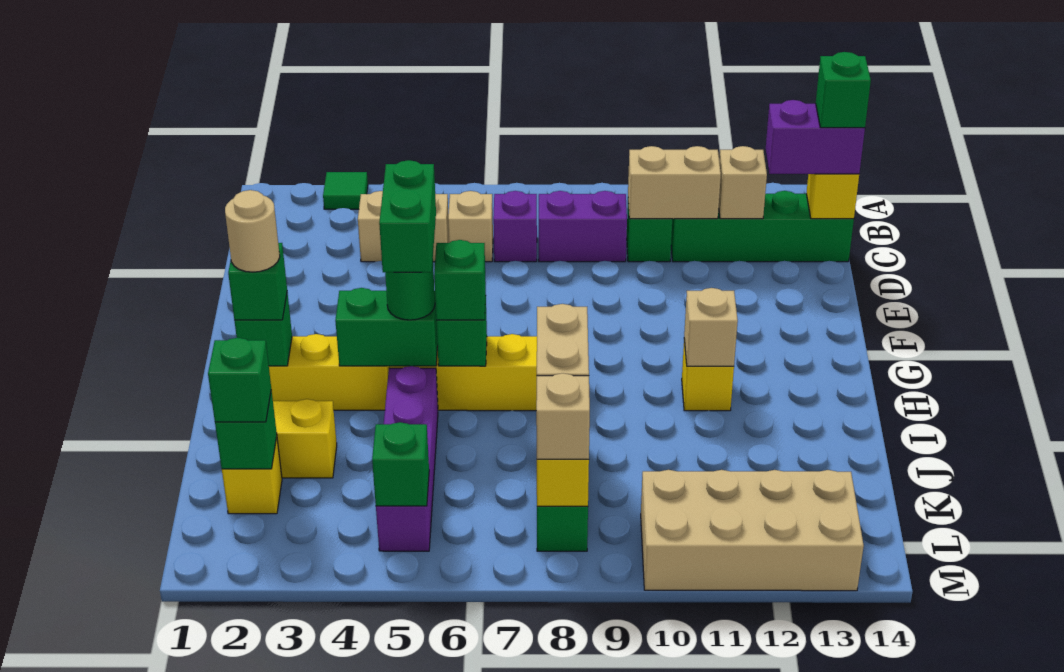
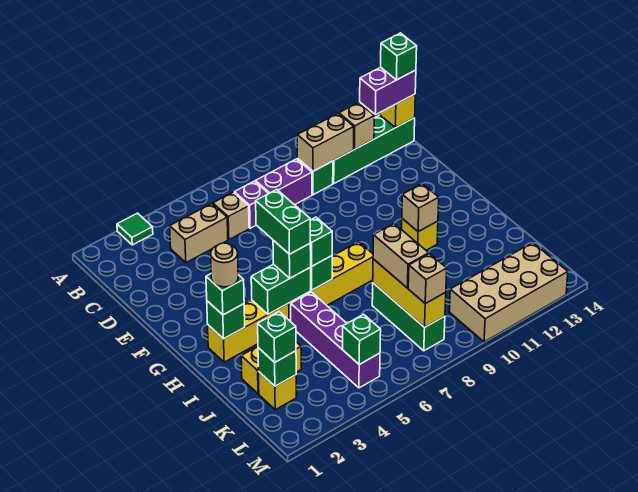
green 1x1 round brick [385,262,435,320] -> green 1x1 brick [273,240,311,278]

